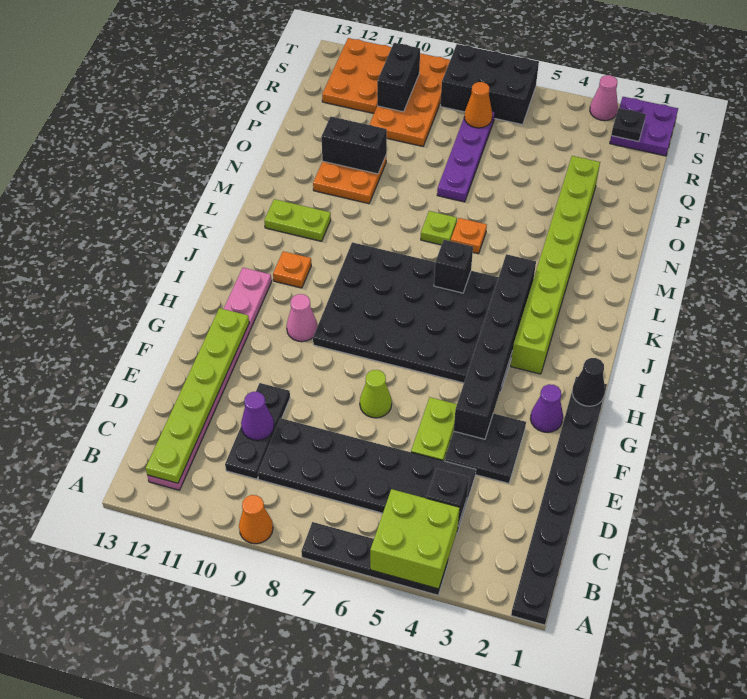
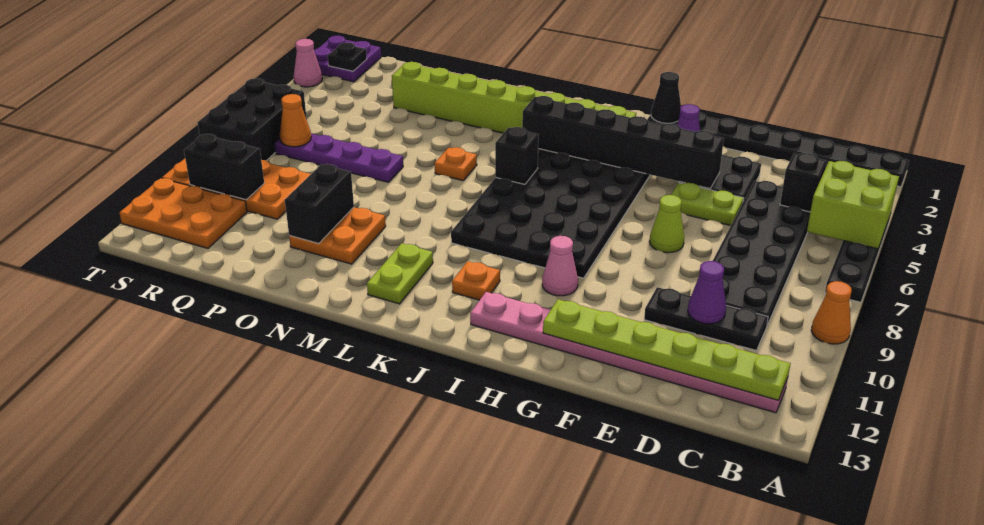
lime 1x1 plate [421,211,457,245] -> none

